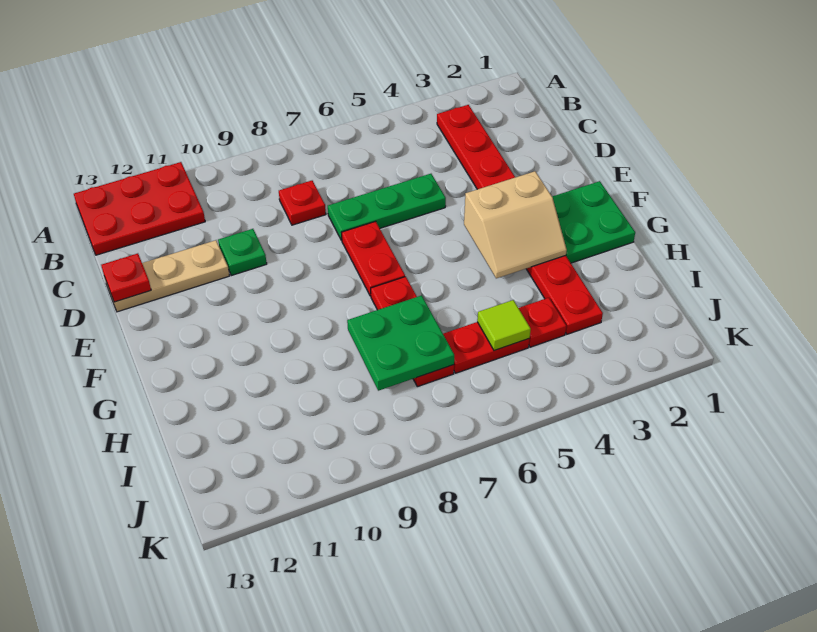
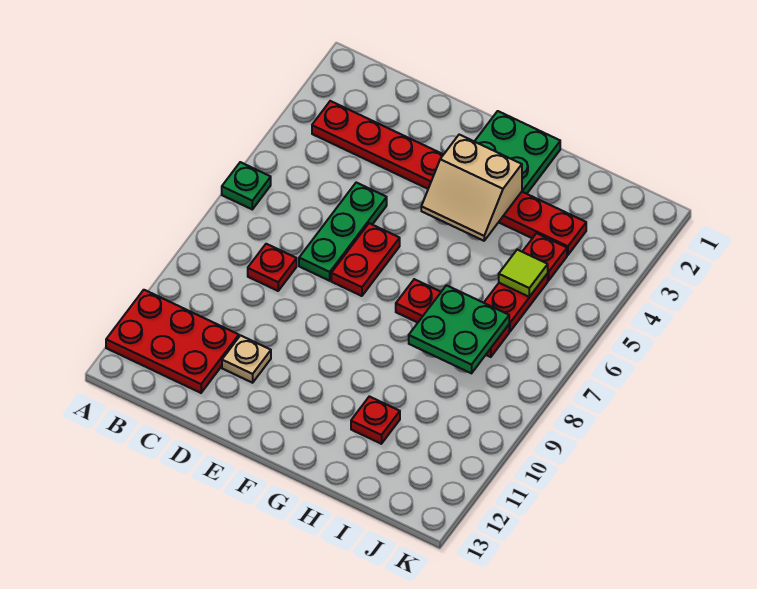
red 2x3 plate [74,162,205,255] -> red 2x3 plate turned to [106,290,239,393]
green 1x1 plate [218,229,267,276] -> green 1x1 plate moved to [222,162,271,209]
tan 1x3 plate [105,240,229,312] -> tan 1x1 plate [222,335,271,383]
red 1x1 plate [101,253,151,302] -> red 1x1 plate moved to [351,396,400,444]
red 1x2 plate [342,221,405,296] -> red 1x2 plate turned to [331,223,400,296]
tan 2x2 slope [464,171,567,278] -> tan 2x2 slope turned to [421,135,522,241]

